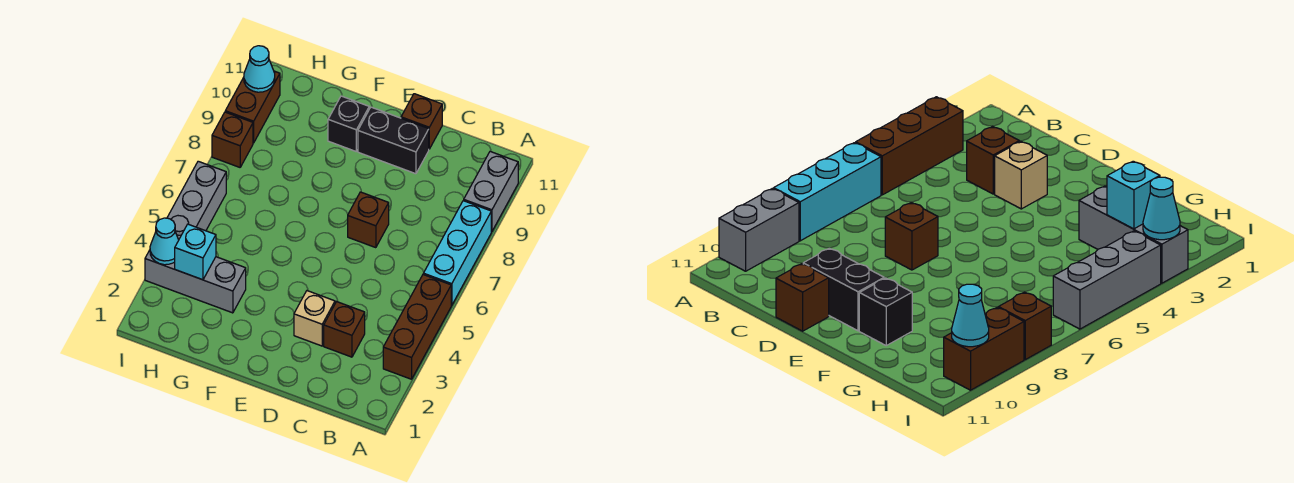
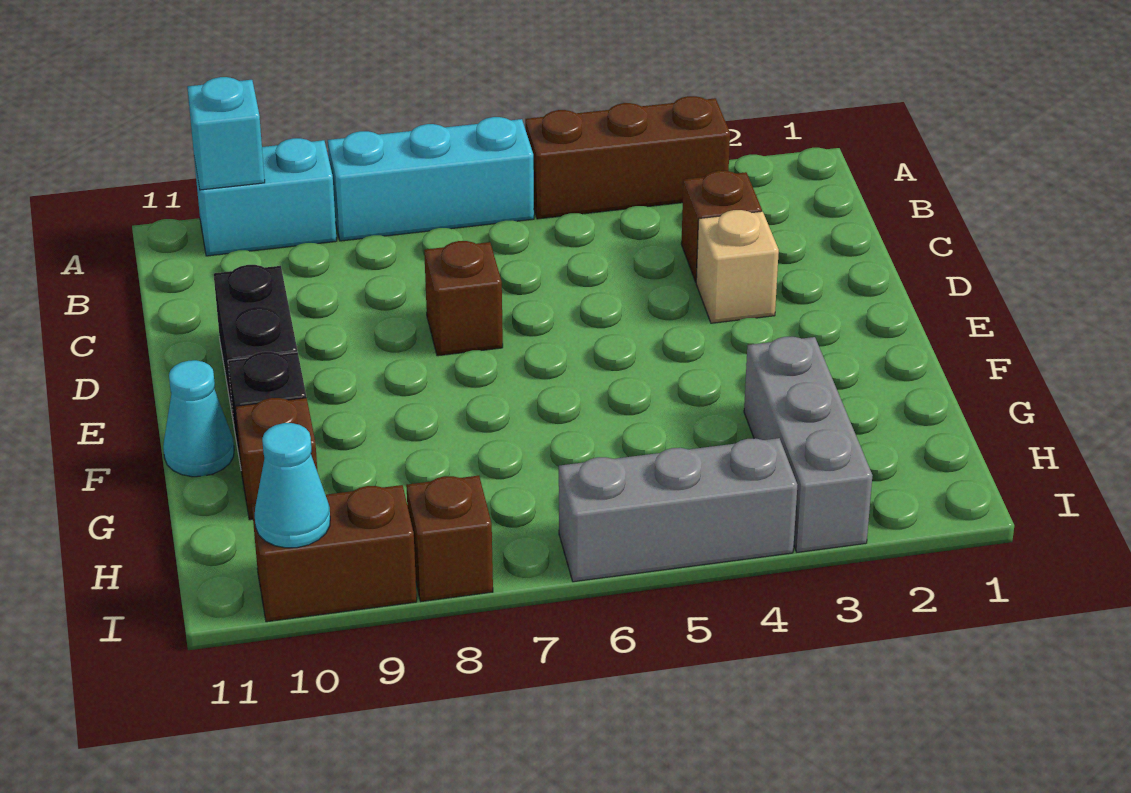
grey 1x2 brick [464,151,518,232] -> cyan 1x2 brick [194,138,337,256]
brown 1x1 brick [401,94,442,149] -> brown 1x1 brick moved to [236,398,317,520]
cyan 1x1 brick [175,224,216,280] -> cyan 1x1 brick moved to [187,77,265,190]
cyan 1x1 cone [150,218,179,265] -> cyan 1x1 cone moved to [163,360,234,477]

